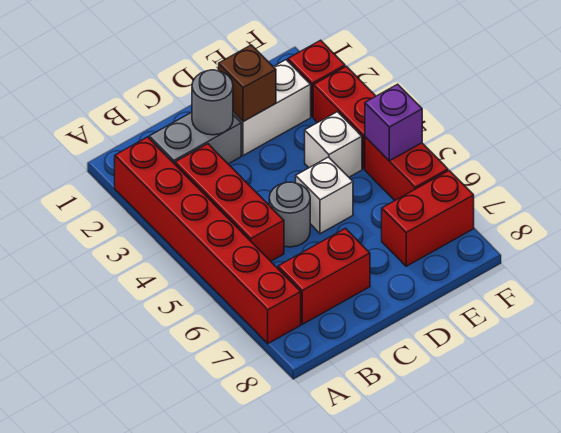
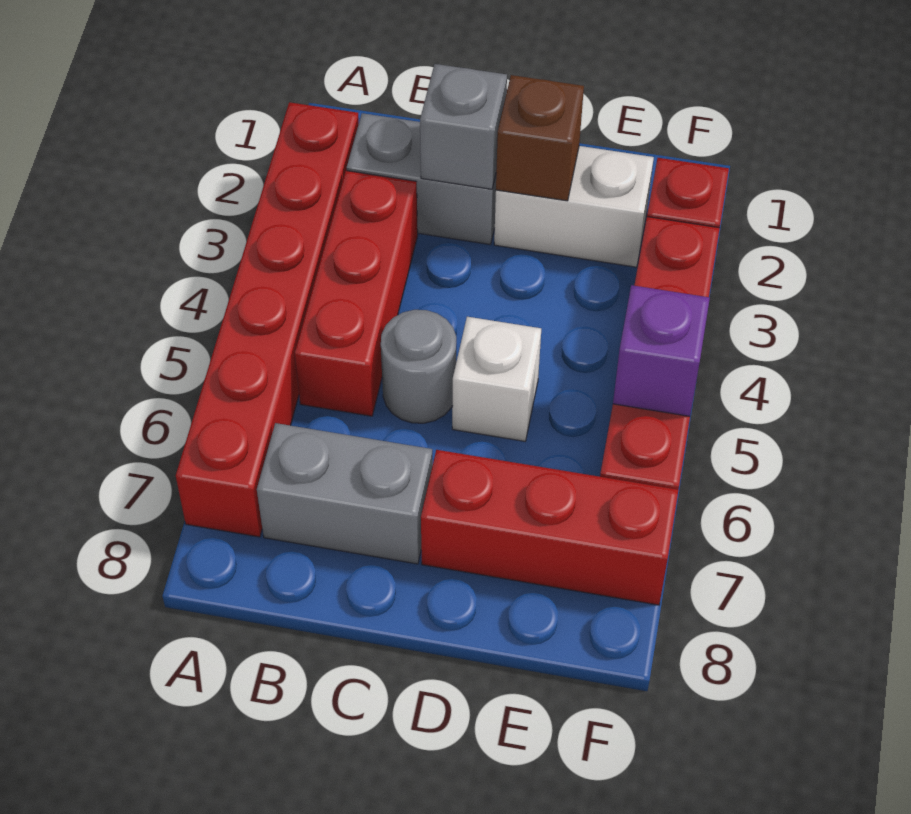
red 1x2 brick [278,228,370,324] -> grey 1x2 brick [257,423,433,564]
grey 1x1 round brick [192,70,233,135] -> grey 1x1 brick [420,64,507,189]
white 1x1 brick [305,112,362,177] -> none
red 1x2 brick [382,171,474,266] -> red 1x3 brick [421,450,678,605]

